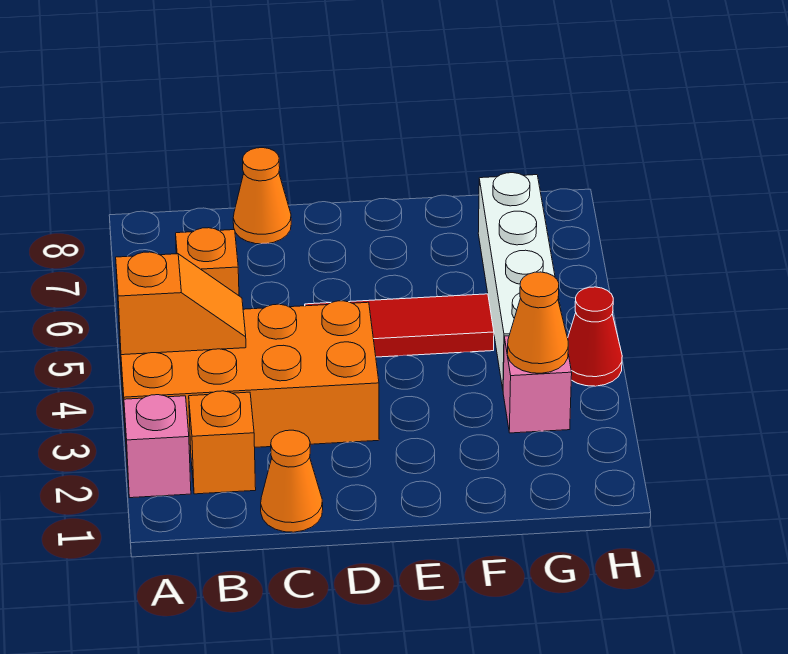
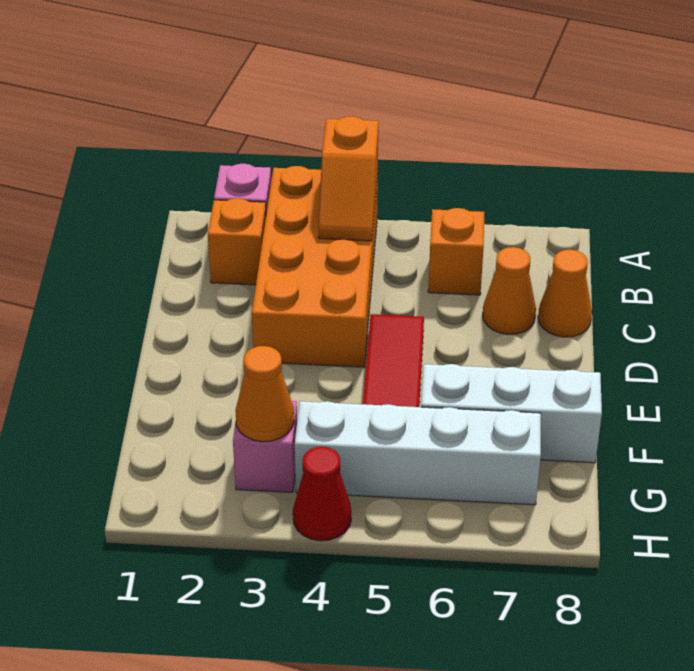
orange 1x1 cone [261,430,323,532] -> orange 1x1 cone moved to [483,247,536,334]
none -> white 1x3 brick [421,364,602,463]

